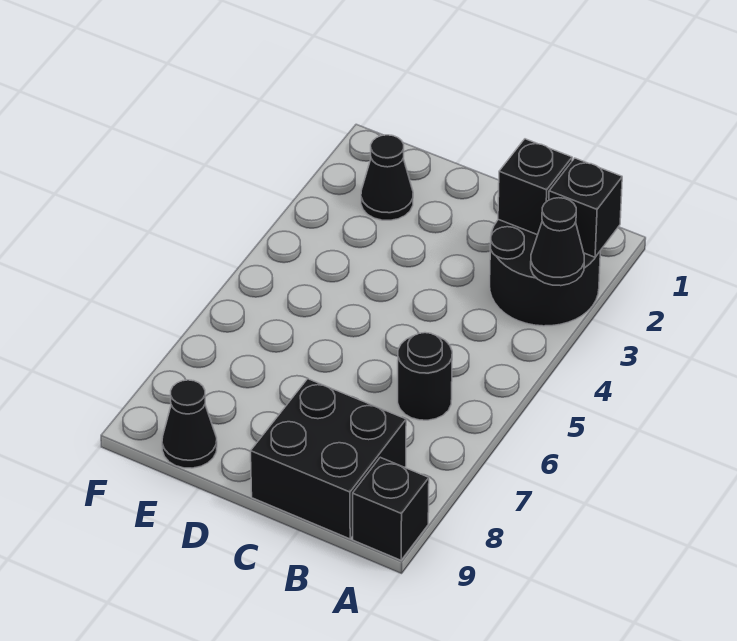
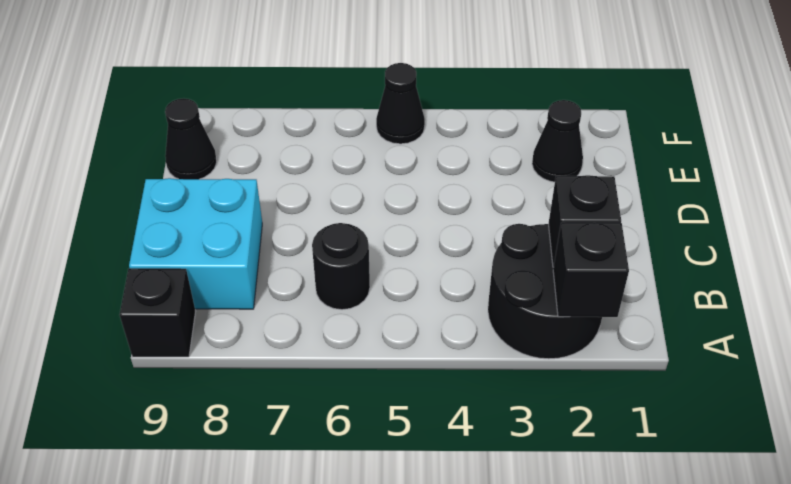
black 1x1 cone [531,198,584,286] -> black 1x1 cone moved to [376,63,425,144]
black 2x2 brick [251,379,406,539] -> cyan 2x2 brick [129,178,262,309]

